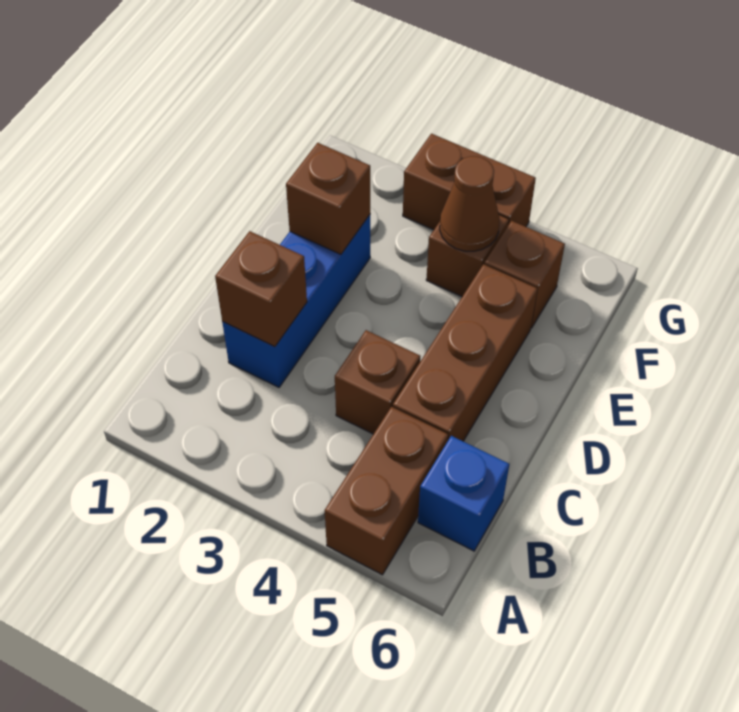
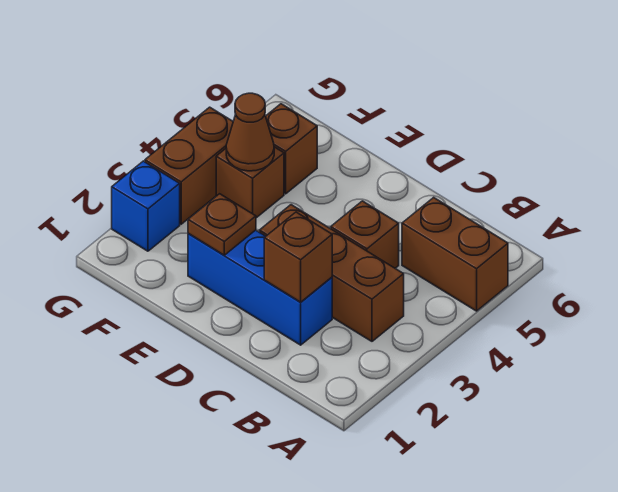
blue 1x1 brick [418,436,509,551] -> blue 1x1 brick moved to [112,161,180,251]
brown 1x3 brick [393,264,538,441] -> brown 1x3 brick moved to [259,205,404,341]
brown 1x1 brick [286,143,370,254] -> brown 1x1 plate [188,194,256,255]

